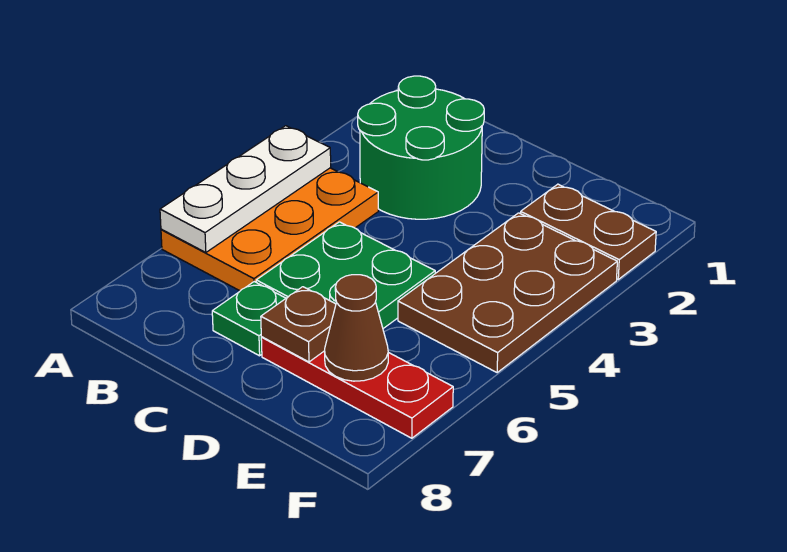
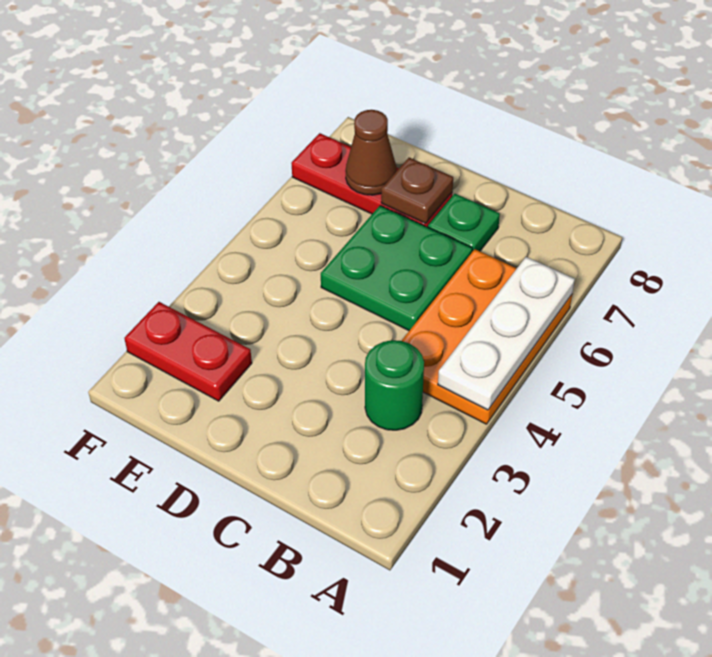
green 2x2 round brick [358,76,484,219] -> green 1x1 round brick [365,340,424,430]
brown 1x2 plate [520,184,656,279] -> red 1x2 plate [124,302,252,401]
brown 2x3 plate [398,213,617,372] -> none

